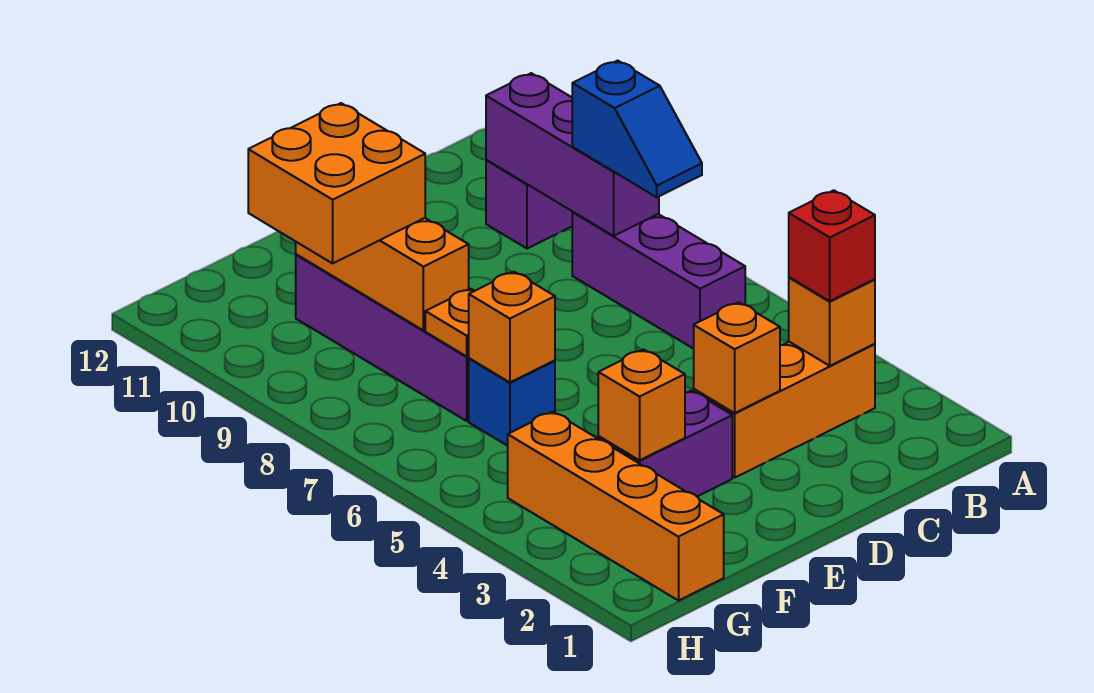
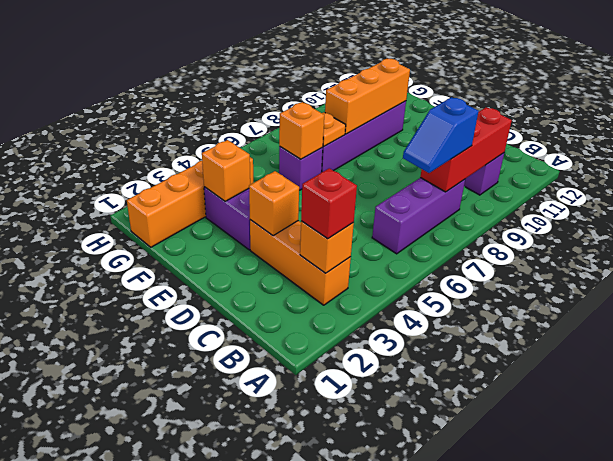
purple 1x3 brick [486,73,659,236] -> red 1x3 brick [420,107,512,192]
blue 1x1 brick [469,358,555,446] -> purple 1x1 brick [279,147,323,190]
orange 2x2 brick [248,103,425,263] -> none

